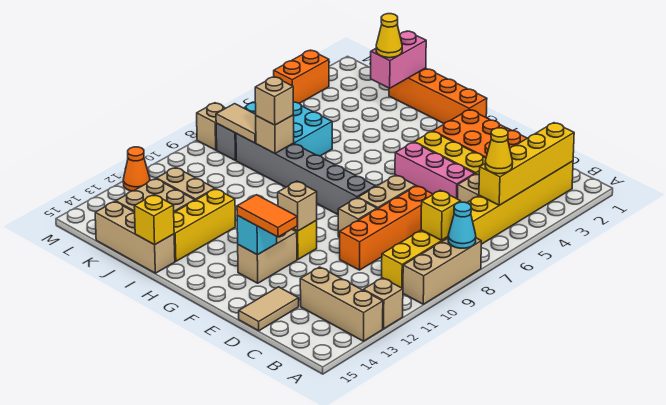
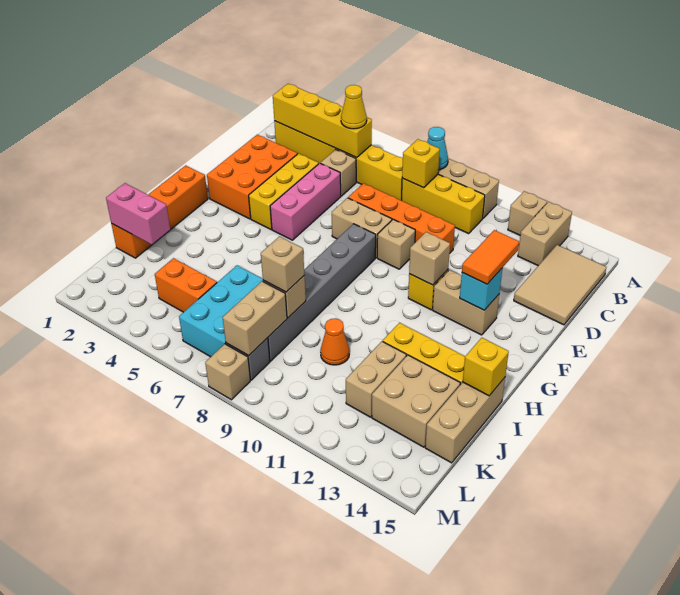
tan 1x3 brick [300,267,383,341] -> tan 1x2 brick [518,202,572,266]
tan 1x2 tile [239,287,299,331] -> tan 2x3 tile [514,245,606,325]
yellow 1x1 cone [376,14,402,58] -> none
tan 1x2 tile [216,104,256,143] -> tan 1x2 brick [223,281,287,356]
orange 1x2 brick [274,50,329,103] -> orange 1x2 brick moved to [155,258,217,312]
orange 1x1 cone [123,147,150,191] -> orange 1x1 cone moved to [320,318,349,365]

